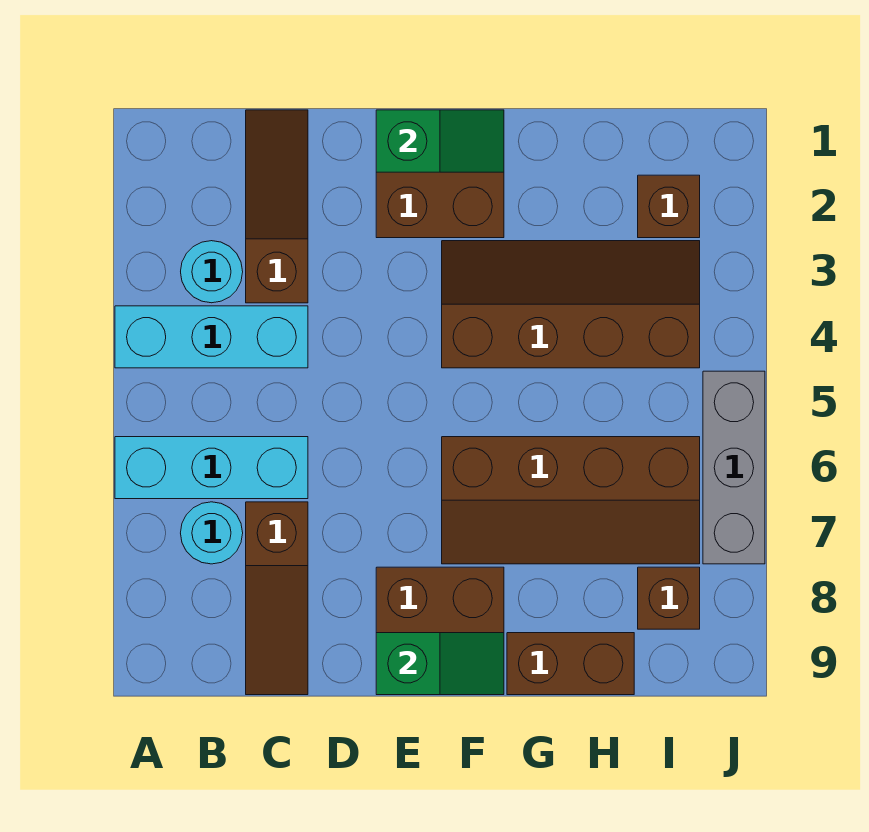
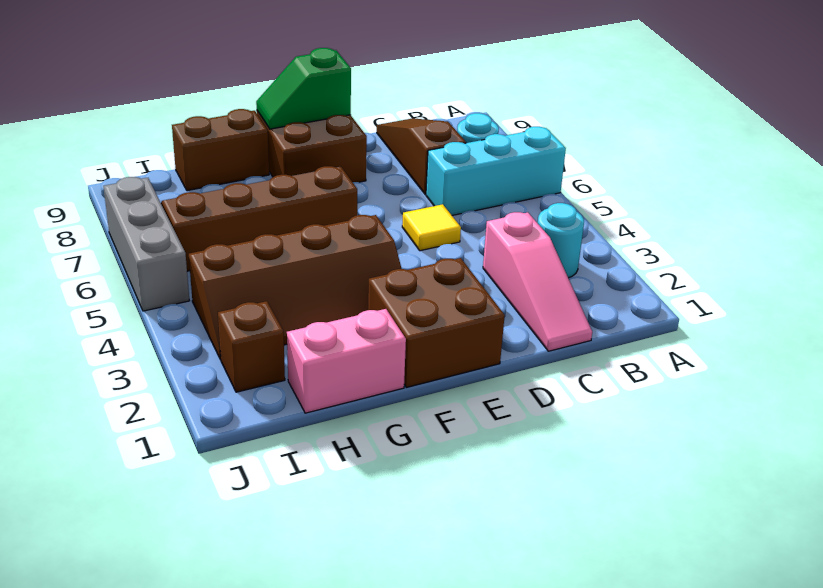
cyan 1x3 brick [115,306,308,368] -> none
brown 1x3 slope [246,110,308,303] -> pink 1x3 slope [483,212,592,351]
none -> yellow 1x1 tile [402,204,461,251]
green 1x2 slope [376,110,504,172] -> none
none -> pink 1x2 brick [287,309,406,413]
brown 1x1 brick [638,567,700,629] -> none

